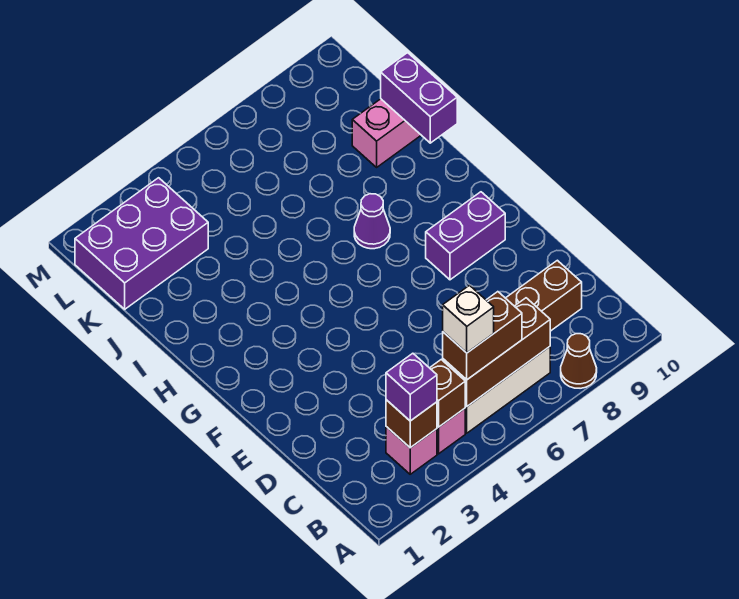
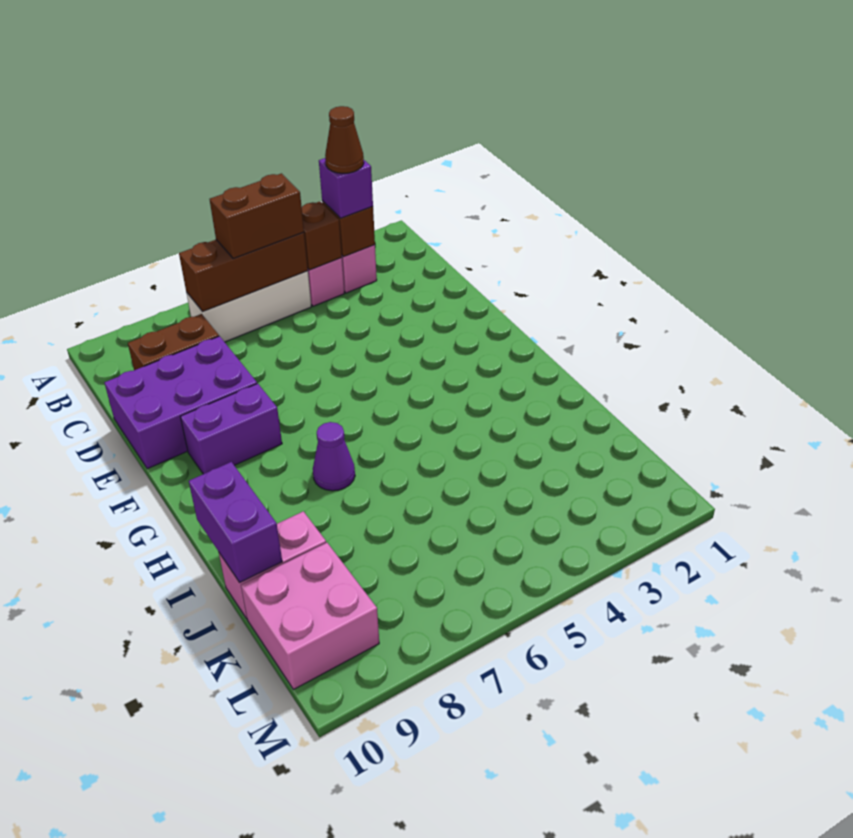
brown 1x1 cone [561,334,597,388] -> brown 1x1 cone moved to [325,106,364,173]
white 1x1 brick [443,285,494,353] -> none
purple 2x3 brick [75,178,208,309] -> purple 2x3 brick moved to [104,336,257,469]
none -> pink 2x2 brick [241,543,379,690]

